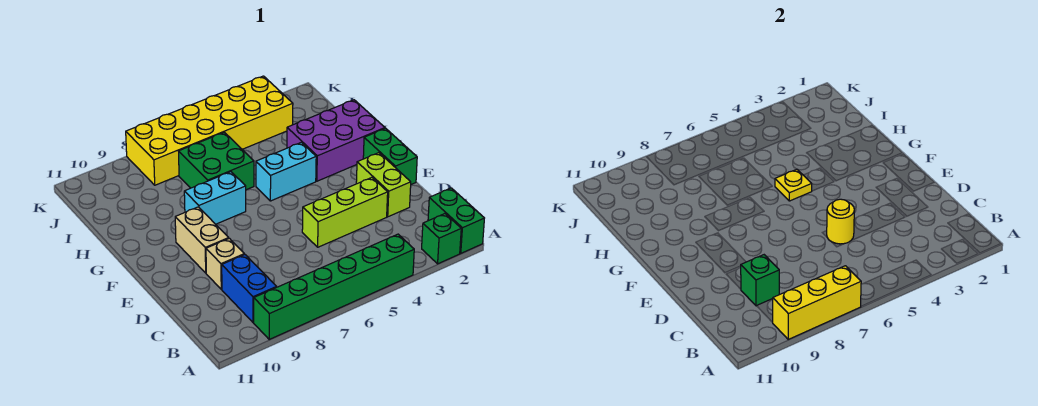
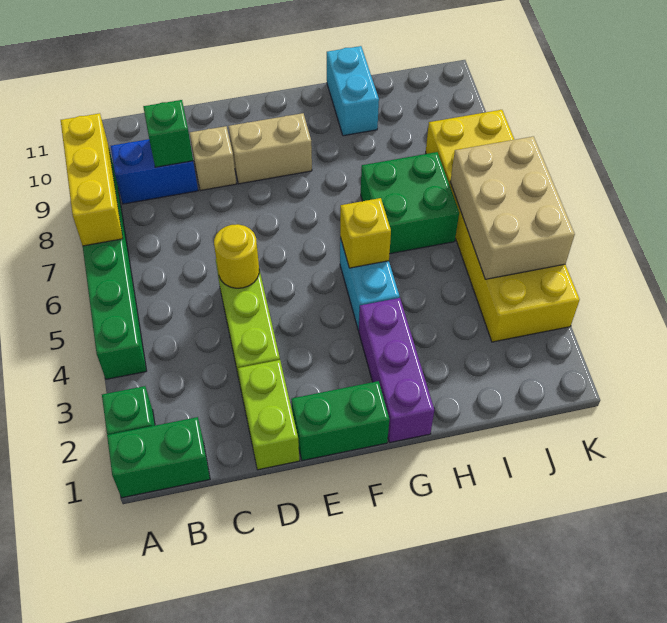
lime 1x2 brick [356,153,411,217] -> lime 1x2 brick turned to [238,360,300,470]
purple 2x3 brick [287,100,385,181] -> purple 1x3 brick [359,298,434,442]
yellow 1x1 plate [775,169,812,201] -> yellow 1x1 brick [340,198,391,268]
cyan 1x2 brick [184,172,246,224] -> cyan 1x2 brick moved to [327,46,379,136]
none -> tan 2x3 brick [450,136,575,279]

